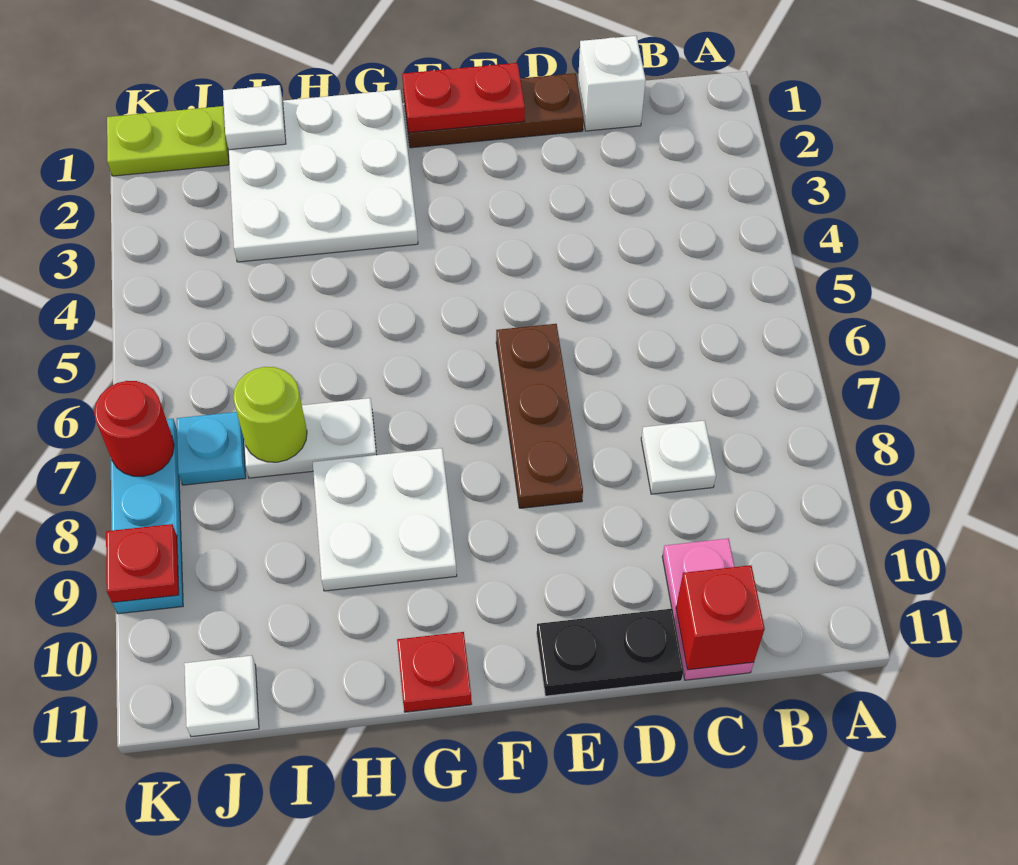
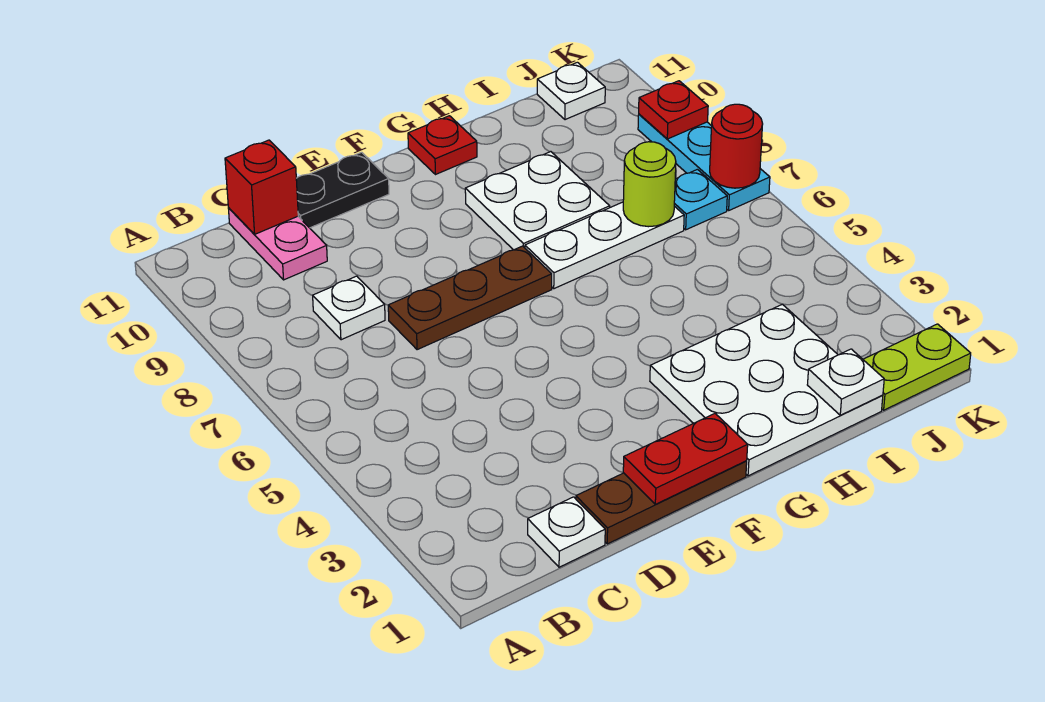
white 1x1 brick [578,36,646,131] -> white 1x1 plate [528,497,605,567]
brown 1x3 plate [496,324,583,508] -> brown 1x3 plate turned to [388,246,552,350]
white 1x2 plate [244,398,377,478] -> white 1x3 plate [525,202,684,289]

